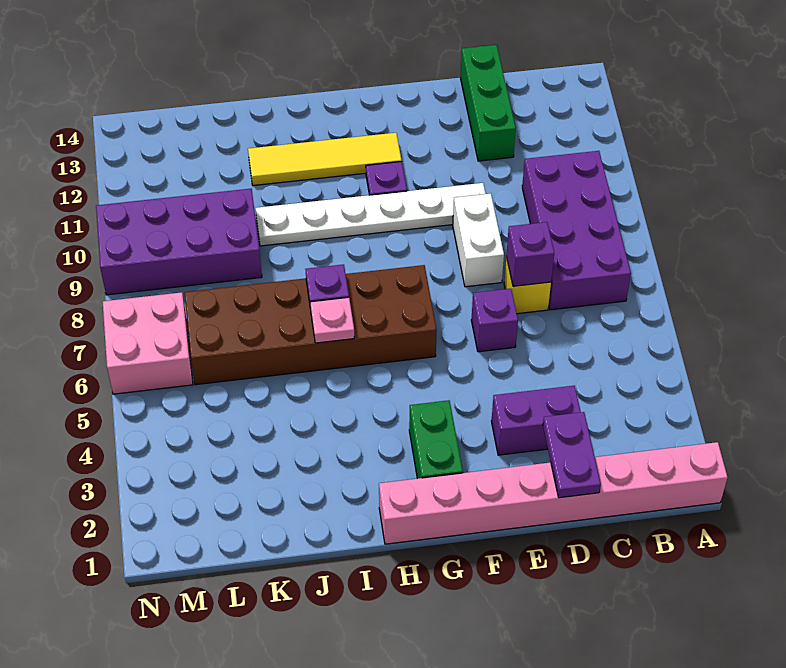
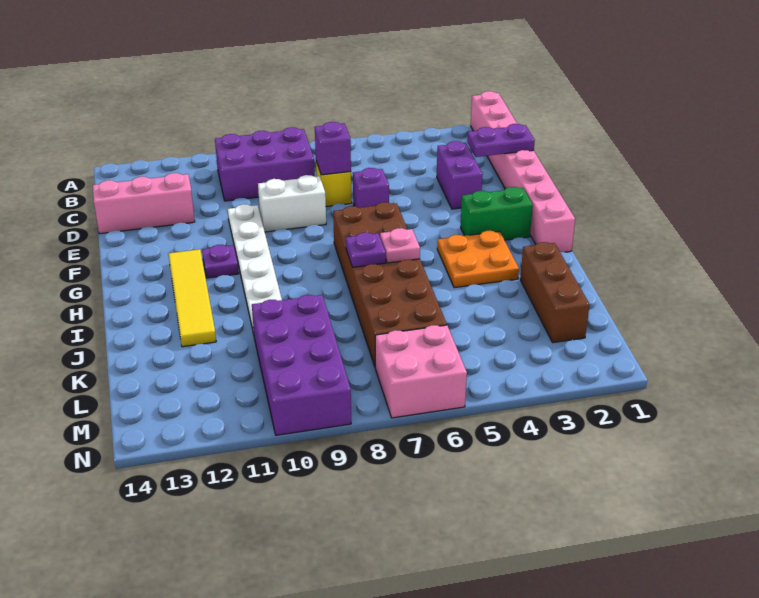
purple 2x4 brick [522,151,631,310] -> purple 2x3 brick [215,127,315,201]
green 1x3 brick [461,45,516,161] -> pink 1x3 brick [93,173,195,234]
none -> orange 2x2 plate [437,231,519,288]
none -> brown 1x3 brick [520,242,590,343]

